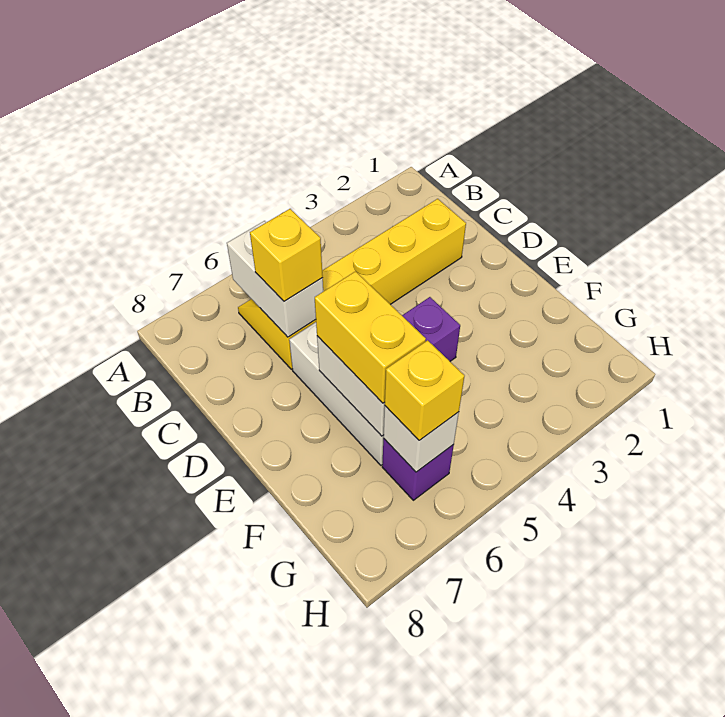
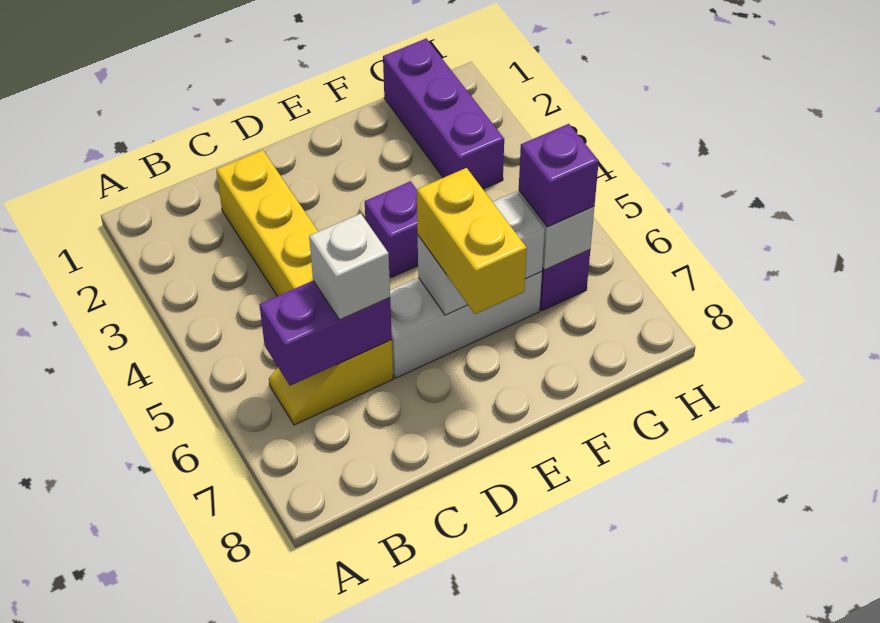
white 1x2 brick [227,221,323,337] -> purple 1x2 brick [259,281,392,386]
yellow 1x1 brick [250,209,323,301] -> white 1x1 brick [309,213,390,320]
yellow 1x2 brick [315,271,426,403] -> yellow 1x2 brick turned to [417,168,527,314]
none -> purple 1x3 brick [383,38,504,189]
yellow 1x1 brick [384,340,464,440] -> purple 1x1 brick [519,124,599,227]

